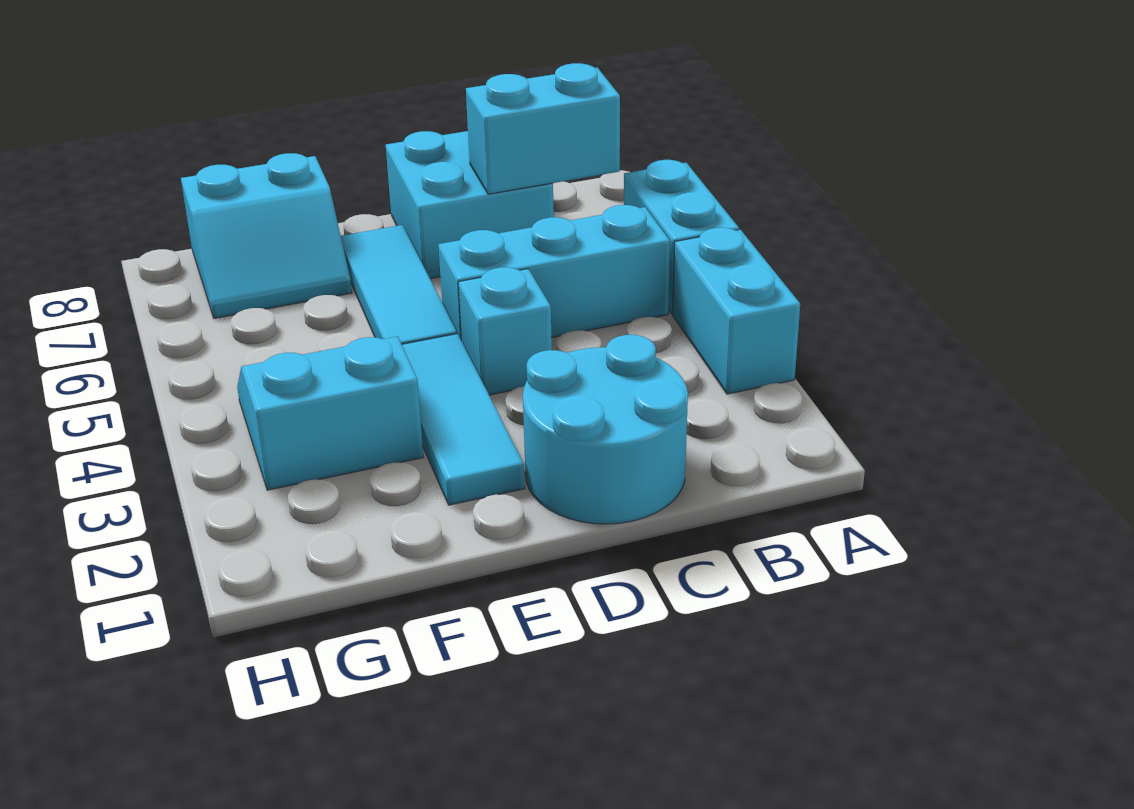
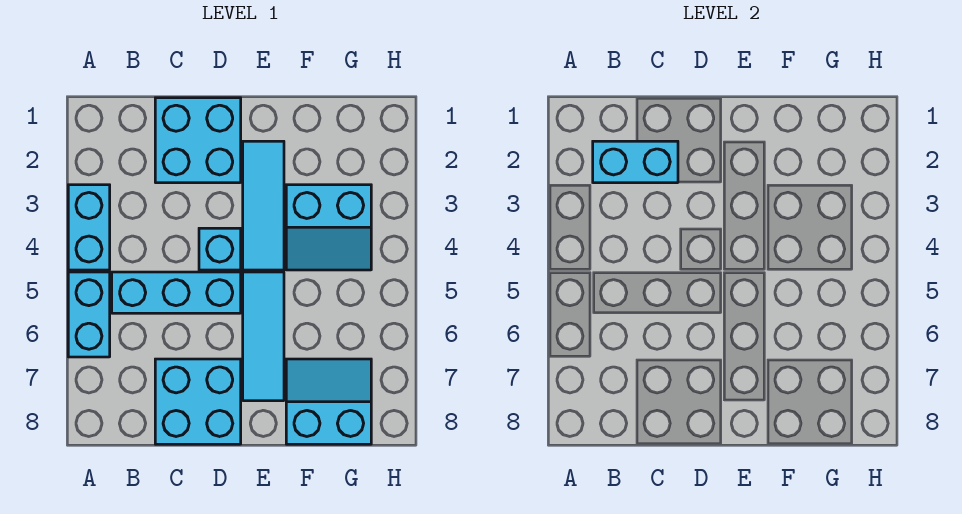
cyan 1x2 brick [466,63,620,194] -> cyan 1x2 brick moved to [593,141,678,183]
cyan 2x2 round brick [523,335,688,524] -> cyan 2x2 brick [155,98,241,183]

